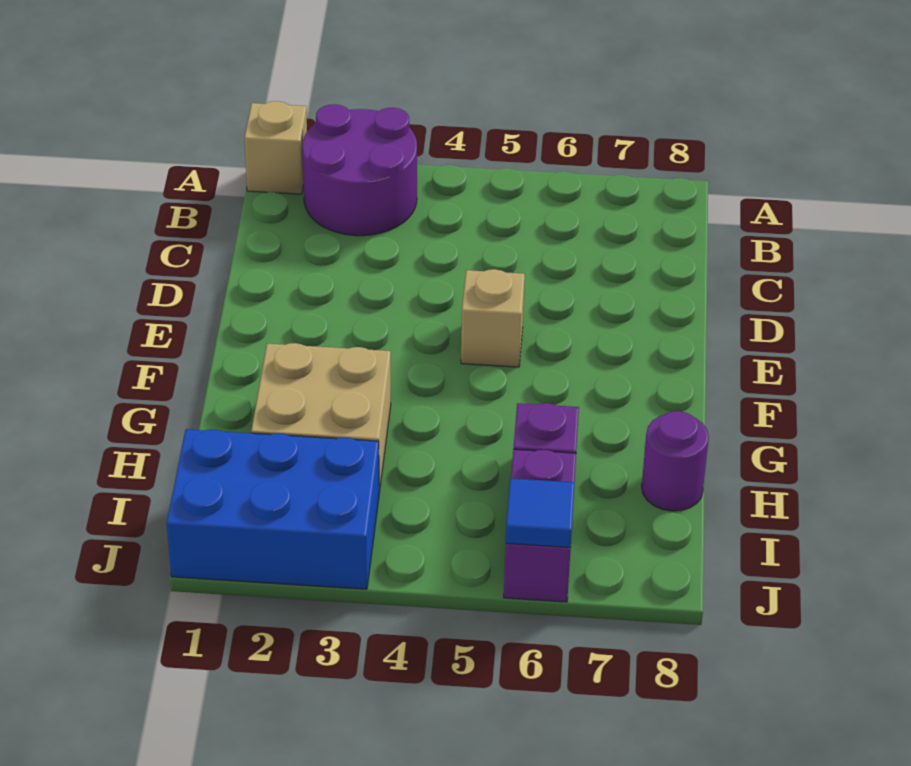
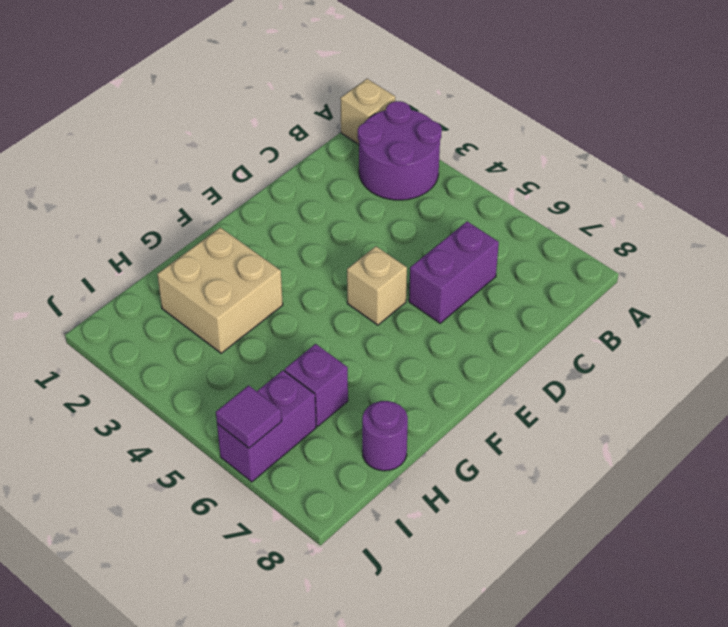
none -> purple 1x2 brick [409,221,499,323]
blue 2x3 brick [167,429,379,589] -> none
blue 1x1 tile [506,478,575,547] -> purple 1x1 tile [216,385,282,448]

